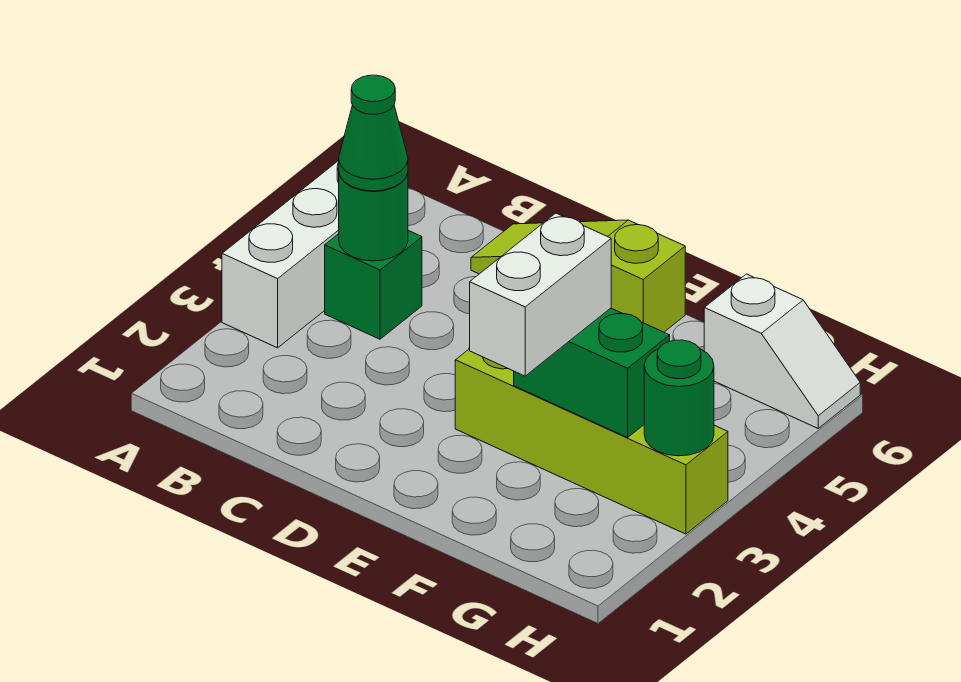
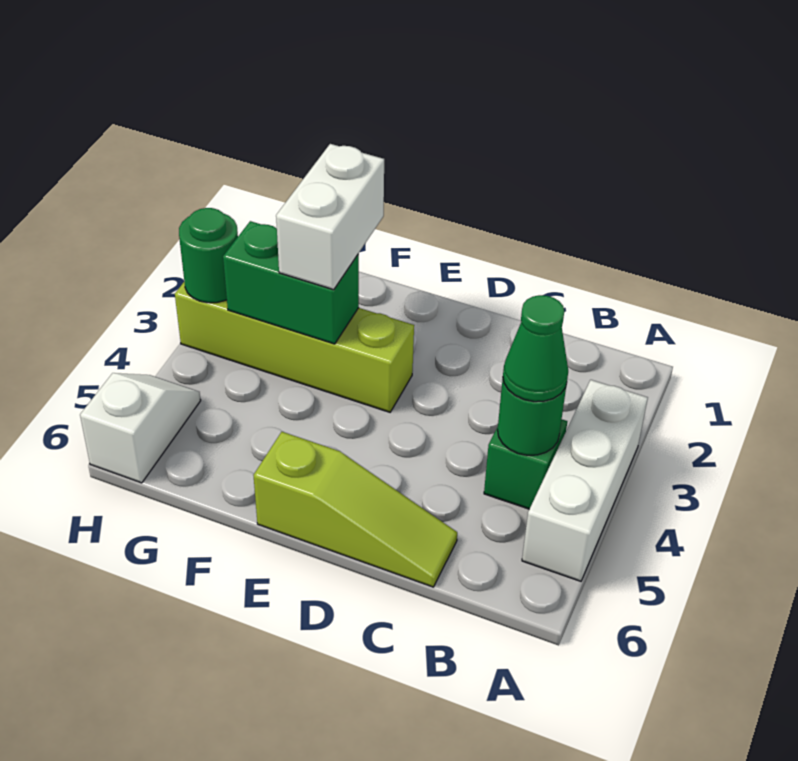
white 1x2 slope [704,274,860,428] -> white 1x2 slope turned to [80,373,201,483]

